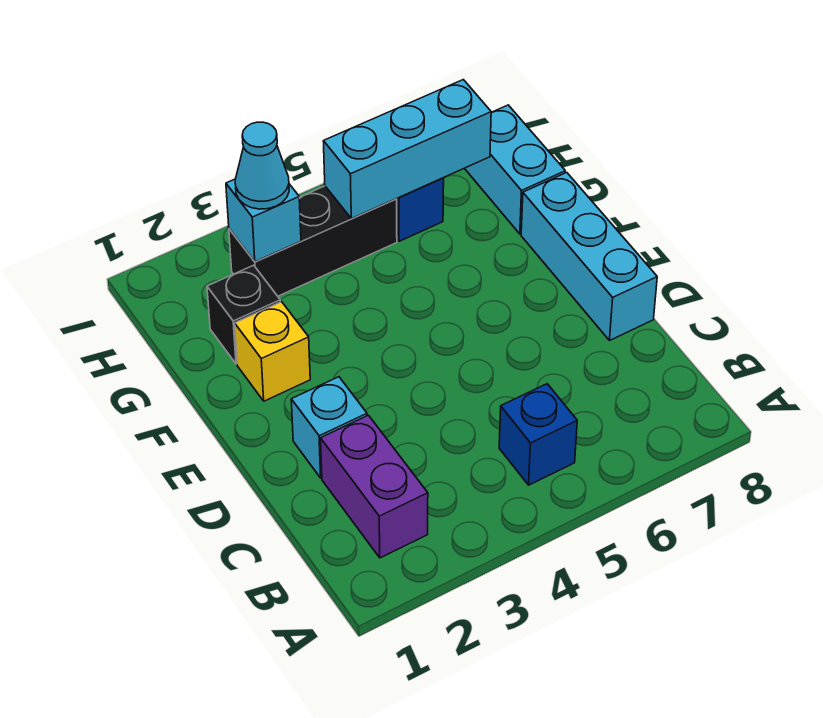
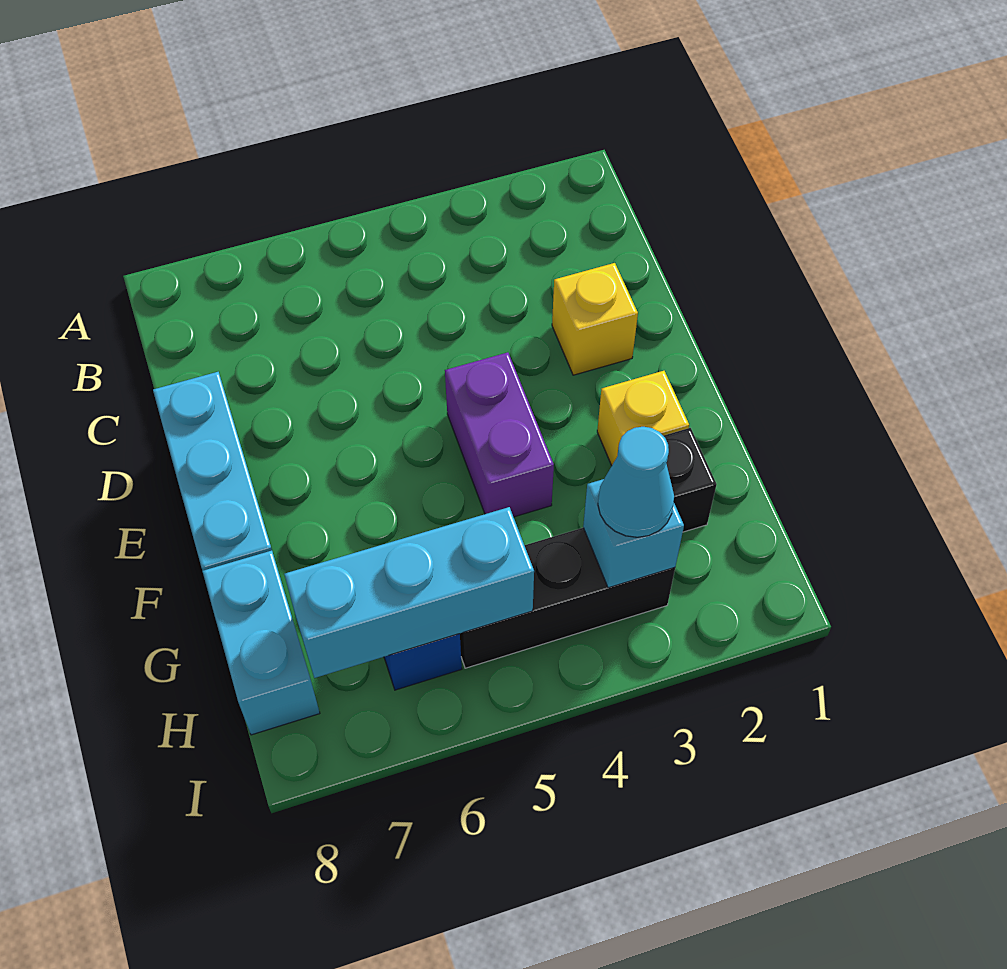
purple 1x2 brick [321,415,428,558] -> purple 1x2 brick moved to [445,352,554,517]
blue 1x1 brick [499,384,577,485] -> none
cyan 1x1 brick [291,377,367,478] -> yellow 1x1 brick [552,263,638,375]

